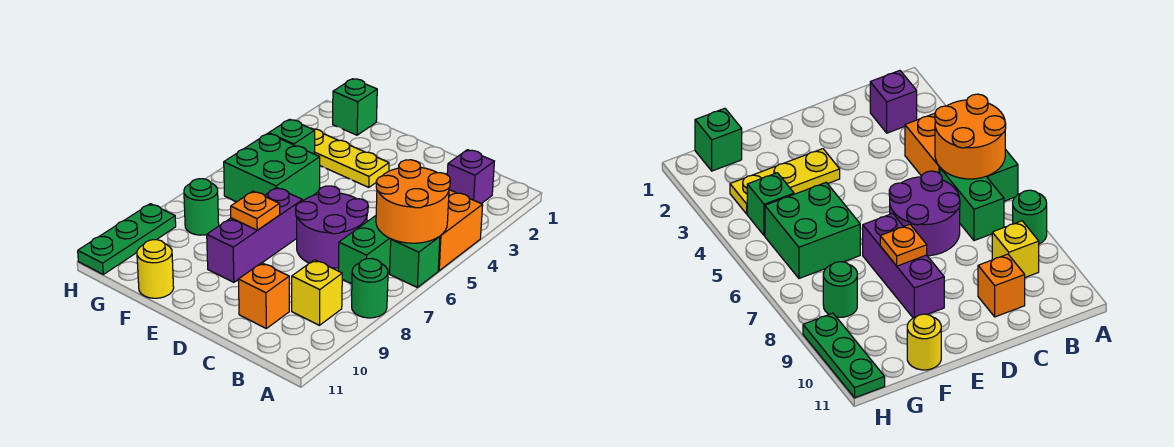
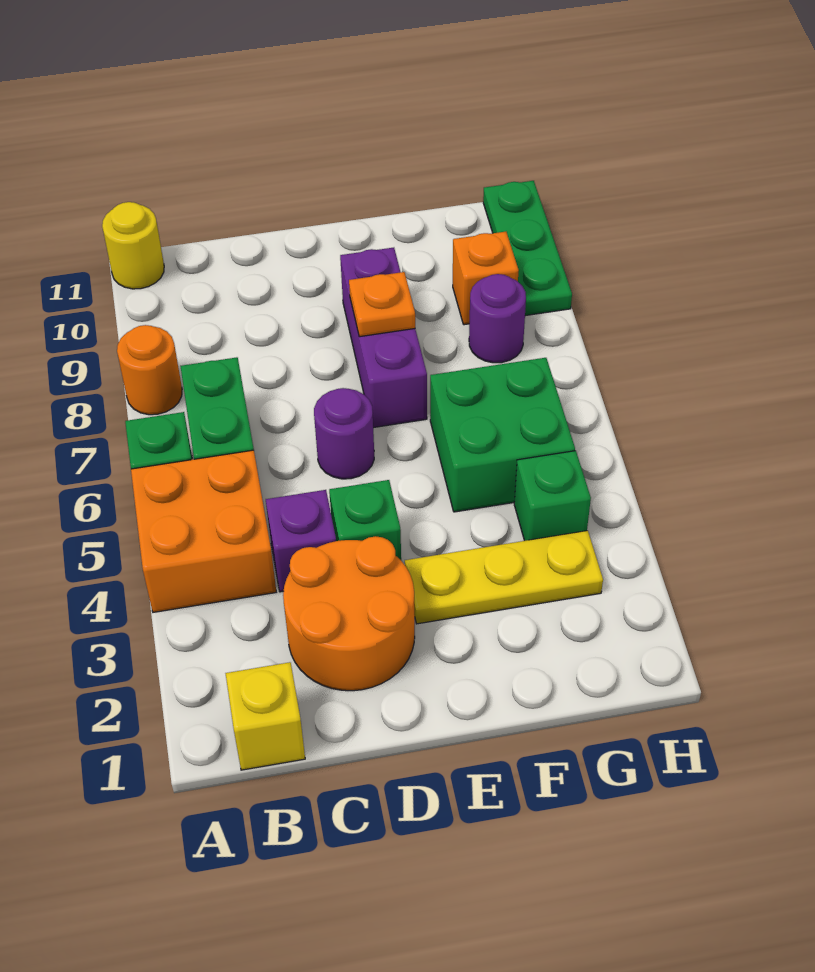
orange 2x2 round brick [376,160,450,243] -> orange 2x2 round brick moved to [283,536,415,691]
green 1x1 round brick [352,259,388,318] -> orange 1x1 round brick [117,325,182,415]
purple 1x1 brick [447,150,494,204] -> purple 1x1 brick moved to [266,490,336,592]
yellow 1x1 brick [292,260,342,325] -> yellow 1x1 brick moved to [225,662,305,770]
purple 2x2 round brick [296,186,368,268] -> purple 1x1 round brick [314,388,374,479]
orange 1x1 brick [238,263,289,328] -> orange 1x1 brick moved to [453,232,519,325]
yellow 1x1 round brick [137,240,174,298] -> yellow 1x1 round brick moved to [102,202,164,289]
green 1x1 brick [333,79,377,135] -> green 1x1 brick moved to [329,480,401,560]
green 1x1 round brick [184,179,219,235] -> purple 1x1 round brick [469,274,526,363]

